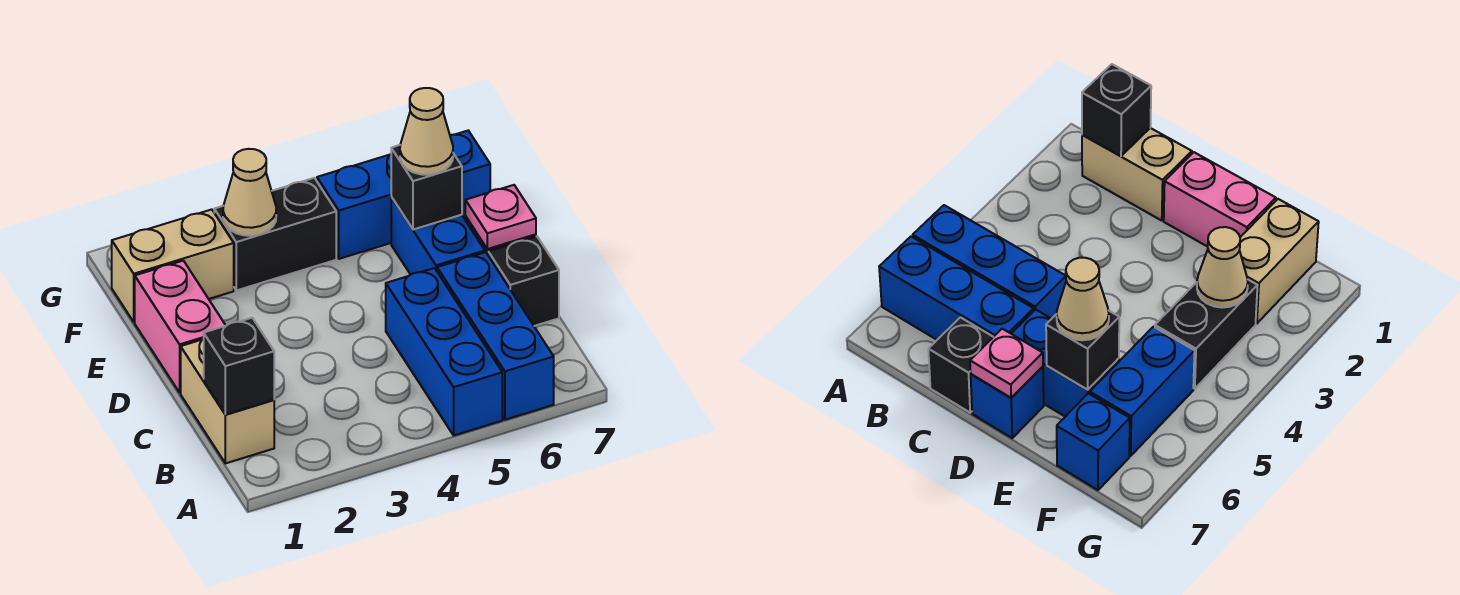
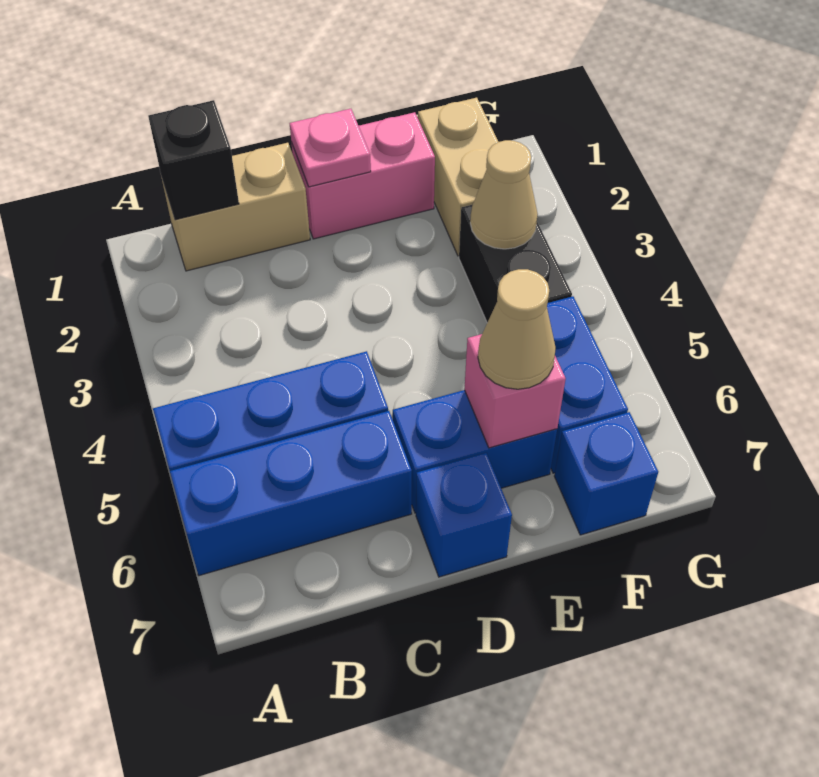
black 1x1 brick [488,237,559,326] -> none
pink 1x1 plate [465,185,536,249] -> pink 1x1 plate moved to [290,109,371,187]
black 1x1 brick [391,145,462,230] -> pink 1x1 brick [464,334,566,448]

